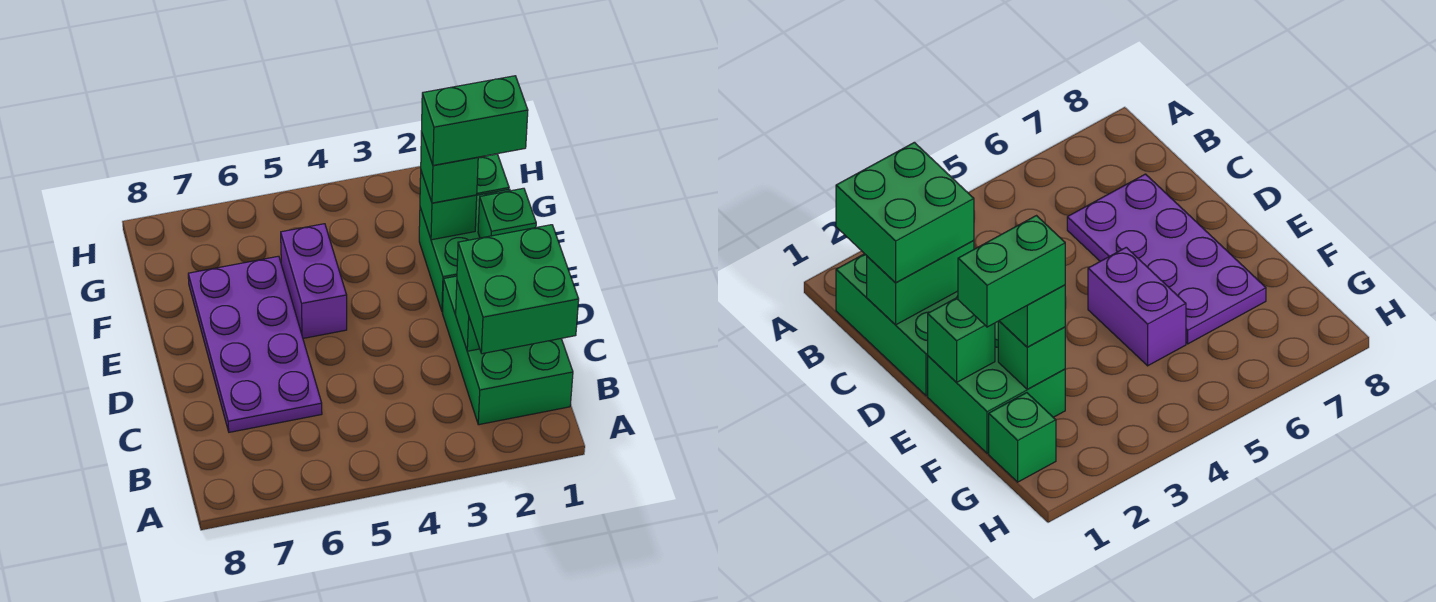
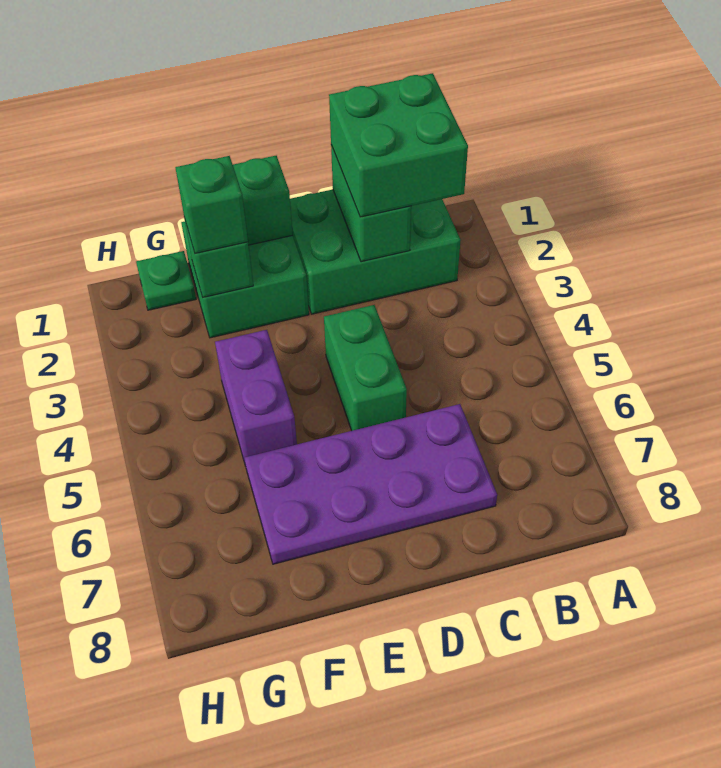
purple 1x2 brick [281,224,347,338] -> purple 1x2 brick turned to [215,330,297,466]
green 1x2 brick [421,76,528,165] -> green 1x2 brick moved to [324,305,407,431]
green 1x1 brick [477,154,509,195] -> green 1x1 plate [136,251,196,310]

